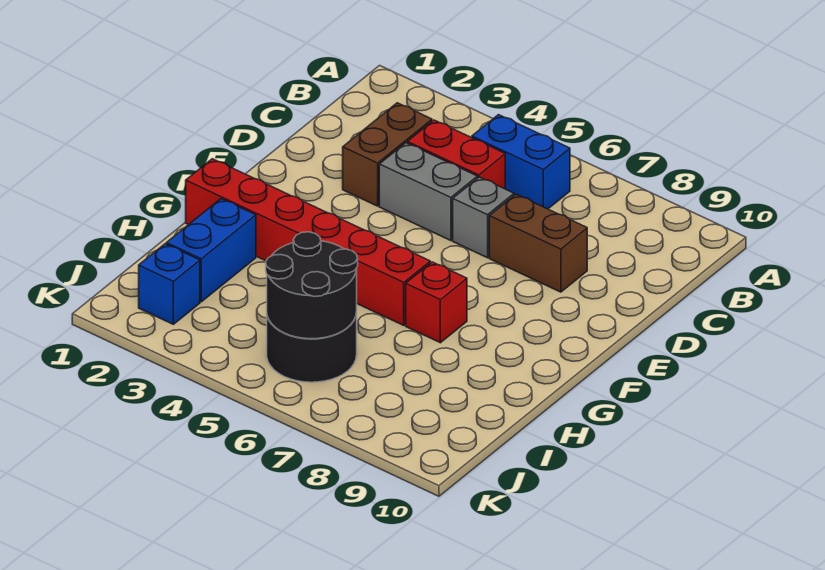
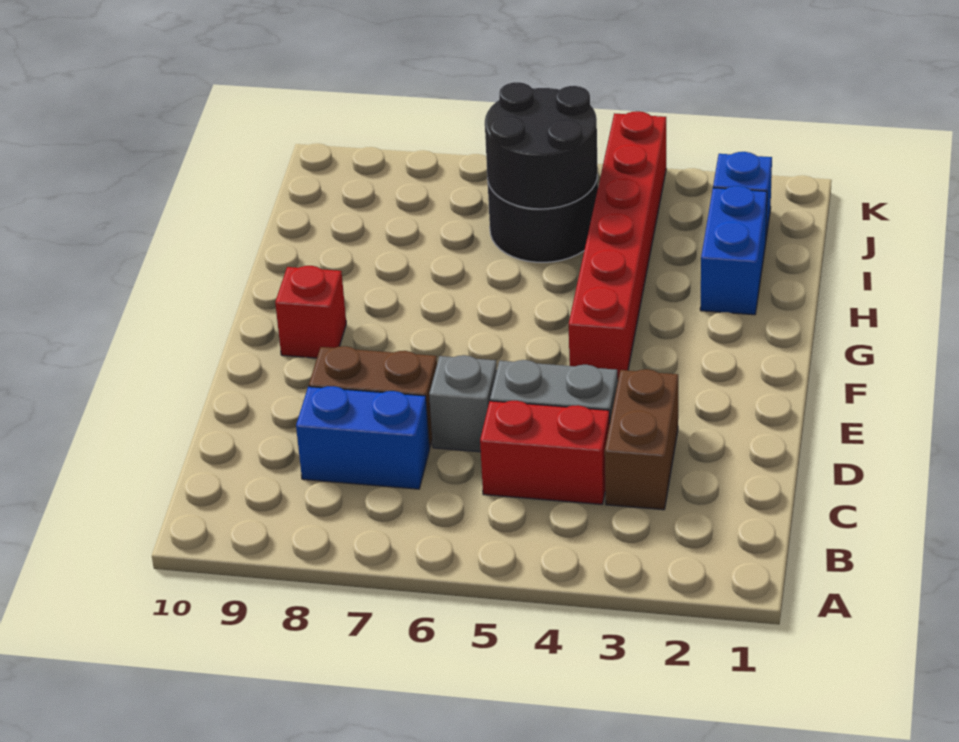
blue 1x2 brick [472,115,570,209] -> blue 1x2 brick moved to [296,386,430,489]
red 1x6 brick [186,159,430,325] -> red 1x6 brick turned to [569,111,666,380]
red 1x1 brick [406,262,467,343] -> red 1x1 brick moved to [275,266,346,358]

